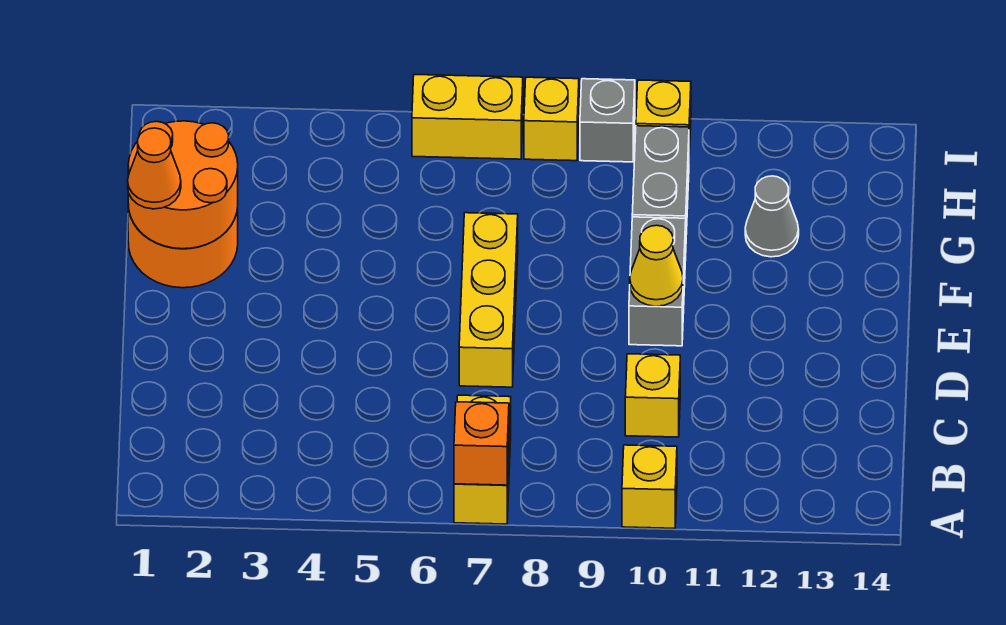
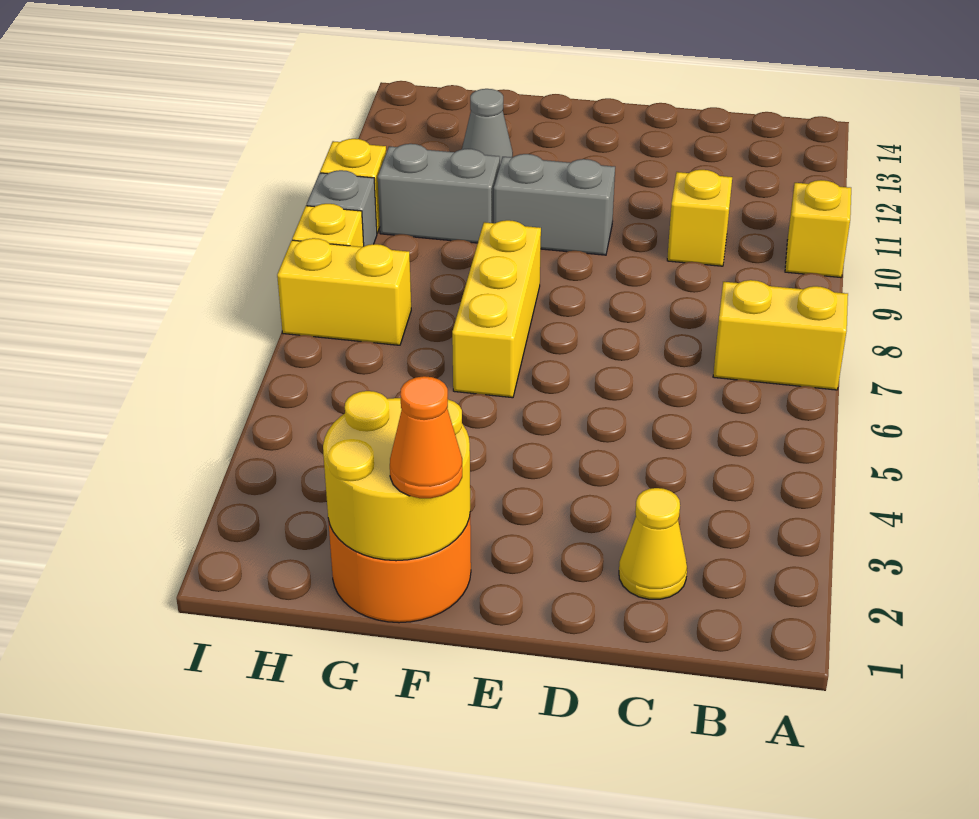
orange 1x1 brick [454,402,509,485] -> none
yellow 1x3 brick [459,213,518,387] -> yellow 1x3 brick turned to [452,220,541,398]
yellow 1x1 cone [630,225,683,306] -> yellow 1x1 cone moved to [619,488,687,599]
orange 2x2 round brick [128,121,238,249] -> yellow 2x2 round brick [323,391,470,561]
yellow 1x2 brick [412,74,523,159] -> yellow 1x2 brick turned to [277,238,411,345]

